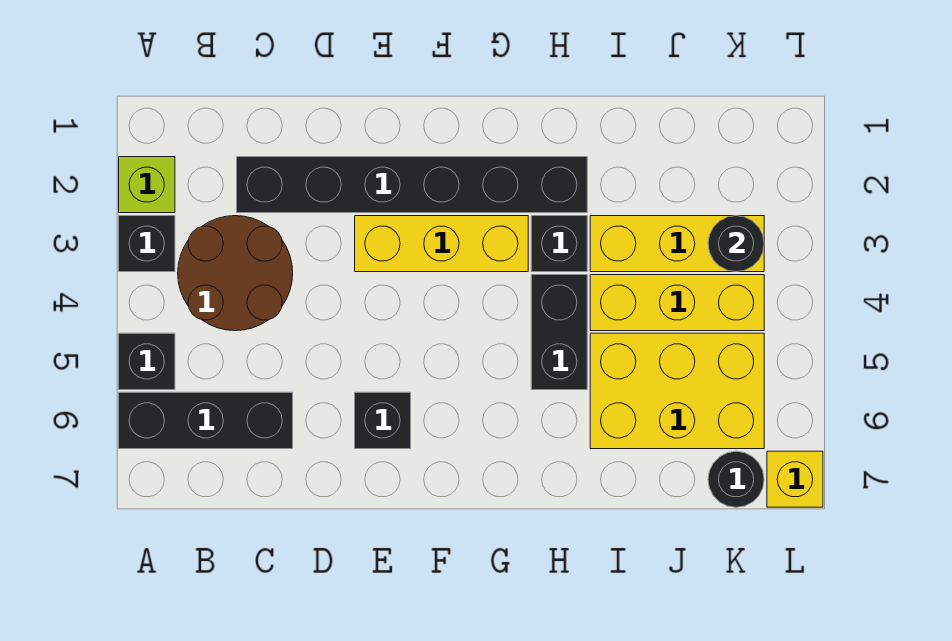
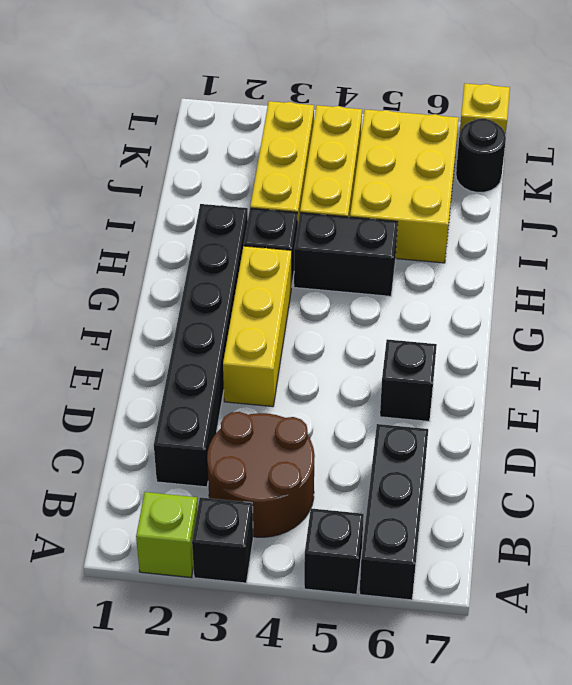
black 1x1 round brick [708,216,764,272] -> none

